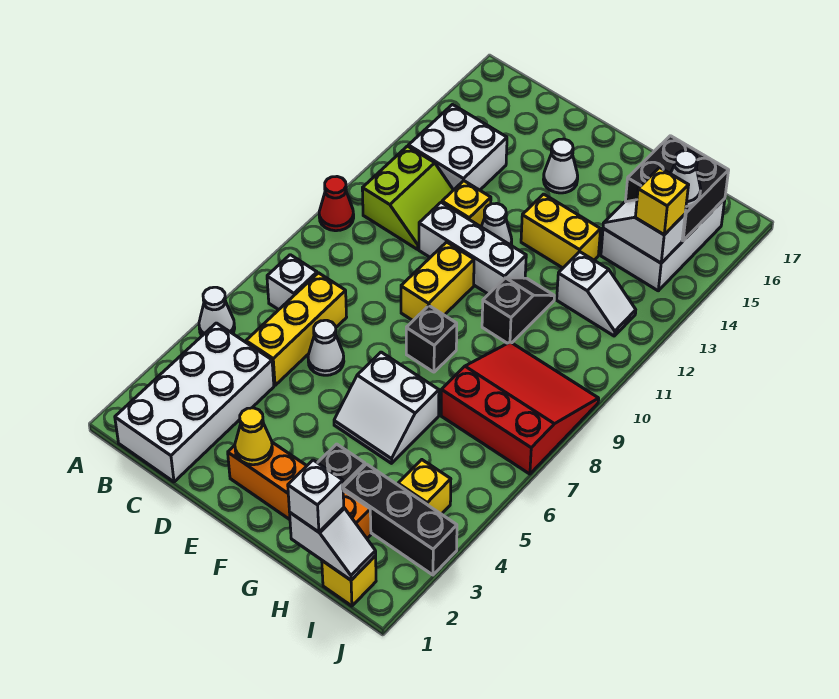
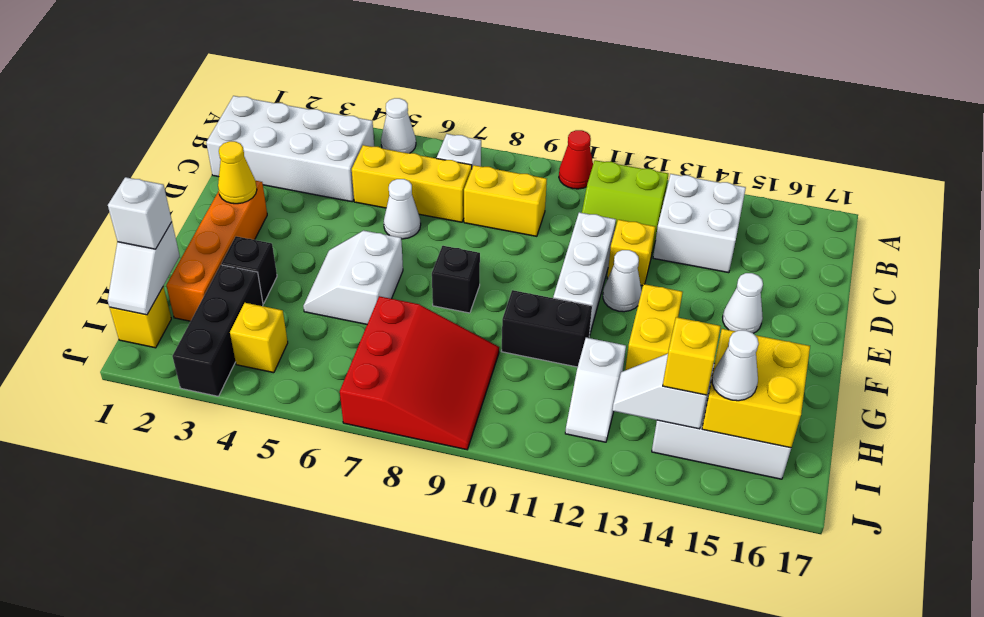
yellow 1x2 brick [401,242,474,320] -> yellow 1x2 brick moved to [464,165,547,236]
black 1x2 slope [482,278,554,343] -> black 1x2 brick [502,290,592,367]
white 1x2 slope [603,200,685,263] -> white 1x2 slope turned to [612,354,707,429]
black 2x2 brick [626,136,729,241] -> yellow 2x2 brick [702,329,810,448]

